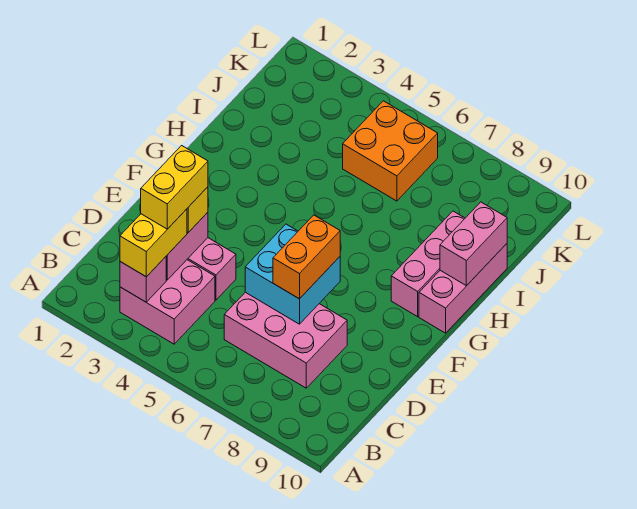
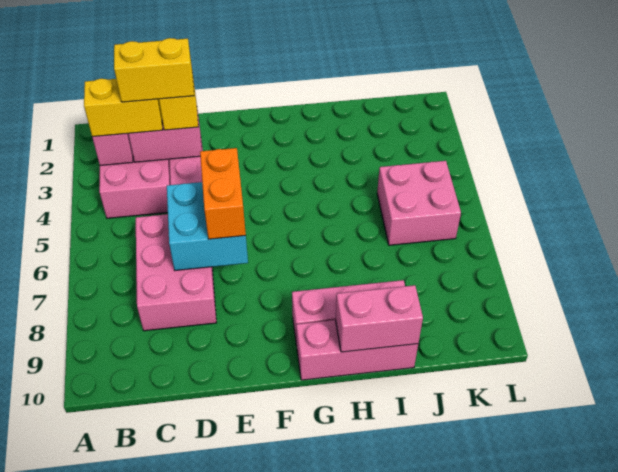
orange 1x2 brick [273,215,340,299] -> orange 1x2 brick turned to [200,148,246,239]
orange 2x2 brick [343,101,438,201] -> pink 2x2 brick [377,161,461,245]

